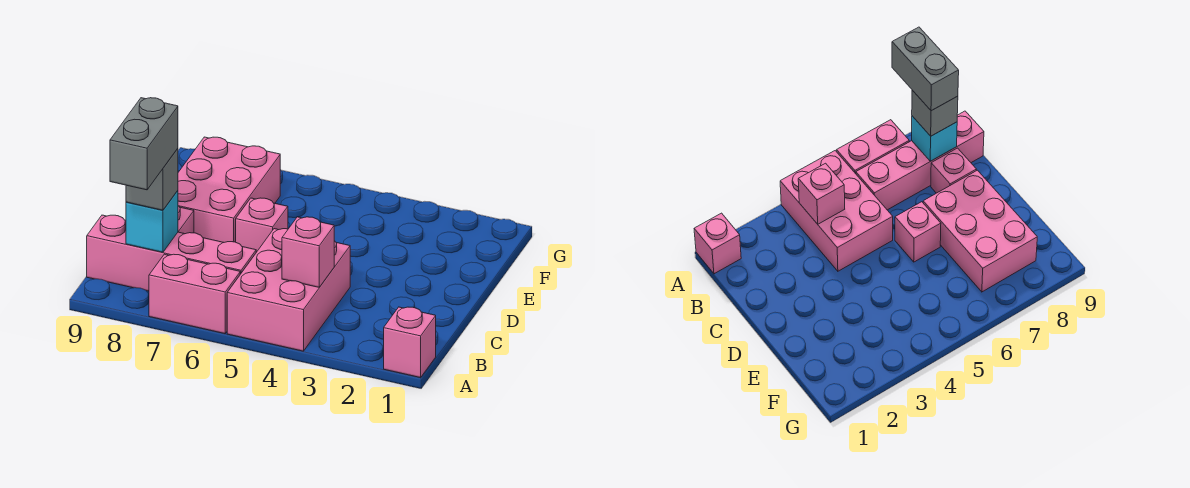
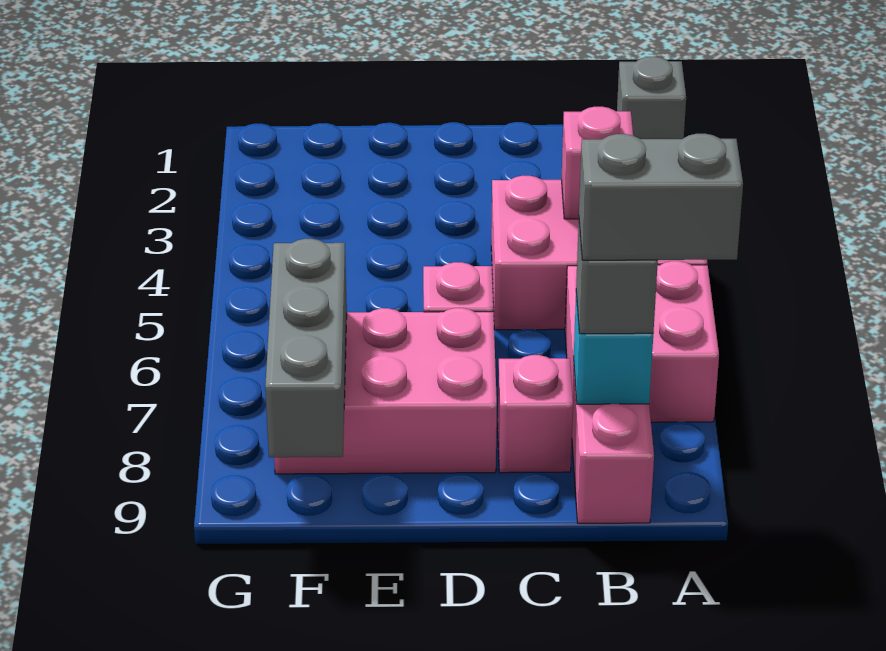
pink 1x1 brick [384,307,436,378] -> grey 1x1 brick [617,57,686,139]
none -> grey 1x3 brick [265,239,347,457]

